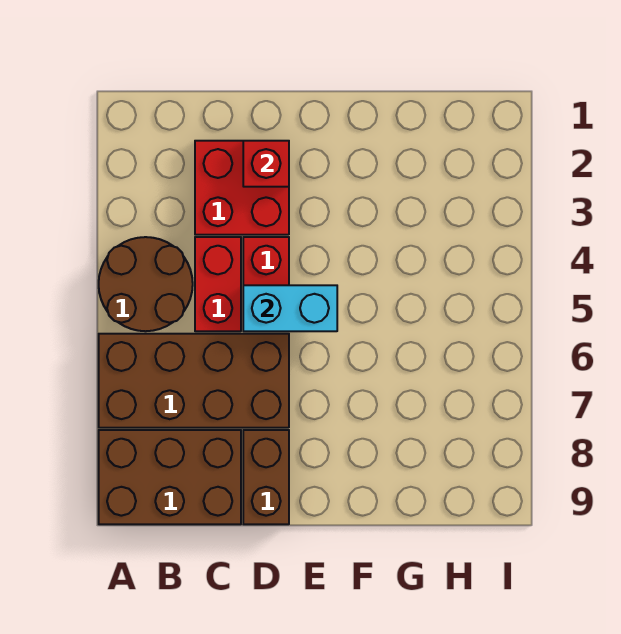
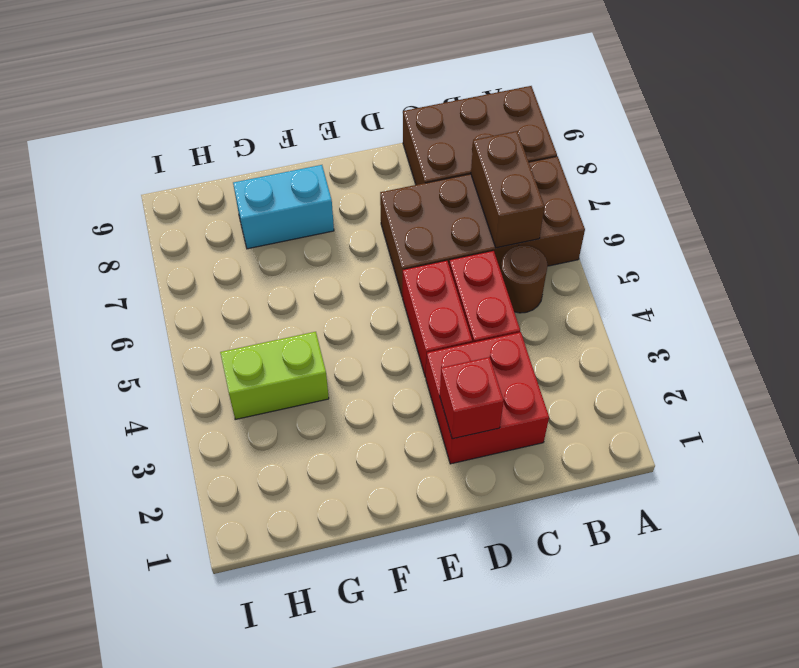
brown 2x2 round brick [99,237,193,331] -> brown 1x1 round brick [501,245,548,313]
cyan 1x2 brick [243,285,337,331] -> cyan 1x2 brick moved to [233,165,334,249]
brown 1x2 brick [243,430,289,524] -> brown 1x2 brick moved to [471,131,545,248]
none -> lime 1x2 brick [220,332,329,420]

